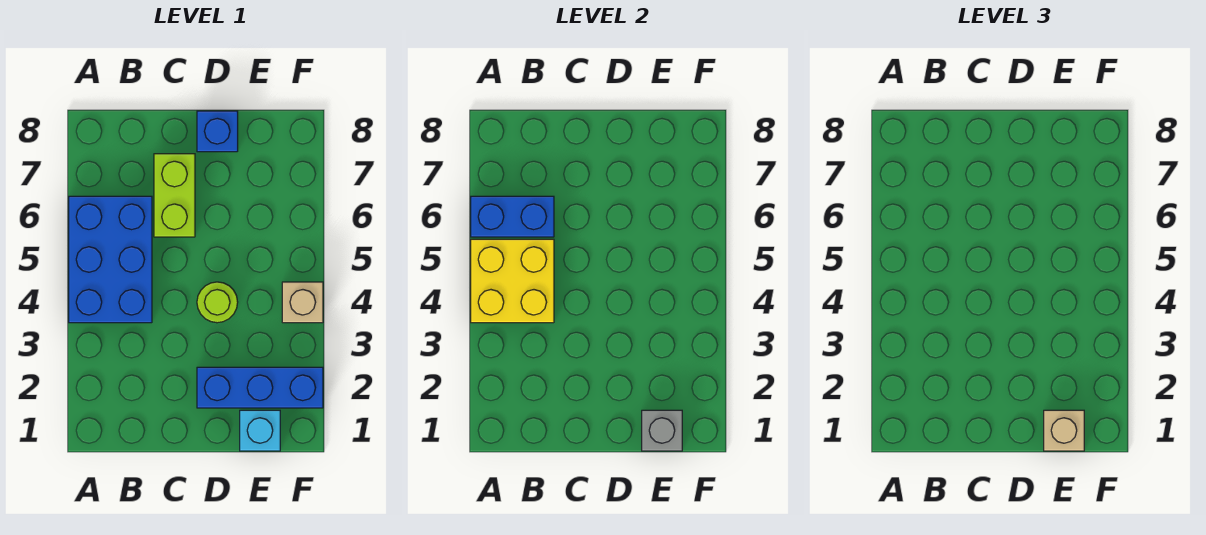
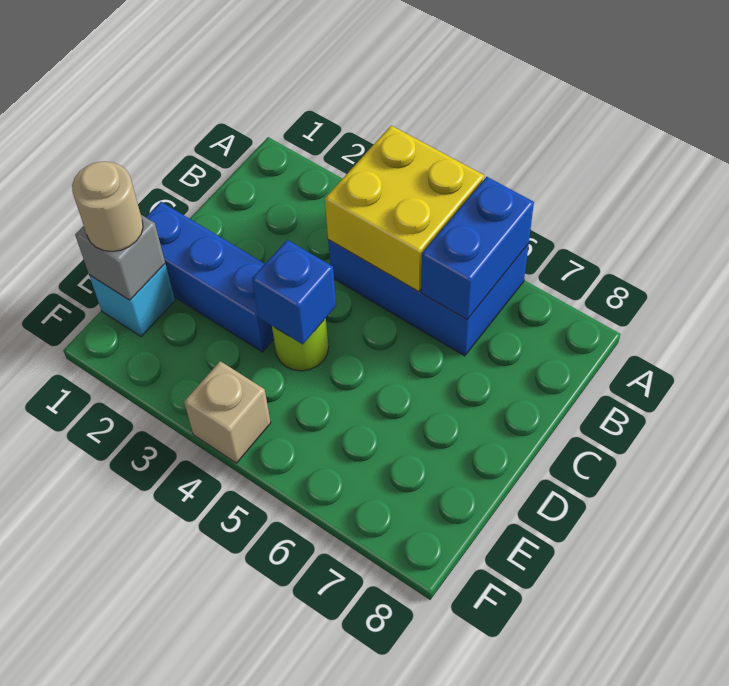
lime 1x2 brick [154,154,195,237] -> none
blue 1x3 brick [197,367,323,408] -> blue 1x3 brick turned to [146,202,274,352]
blue 1x1 brick [197,111,238,152] -> blue 1x1 brick moved to [252,240,336,344]
tan 1x1 brick [1044,410,1084,451] -> tan 1x1 round brick [72,161,143,251]

